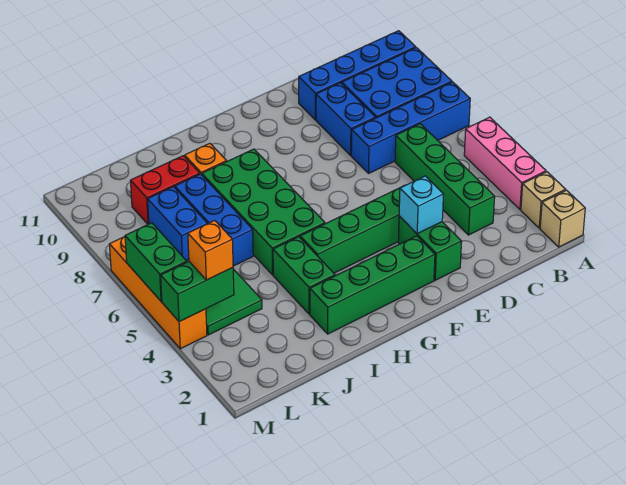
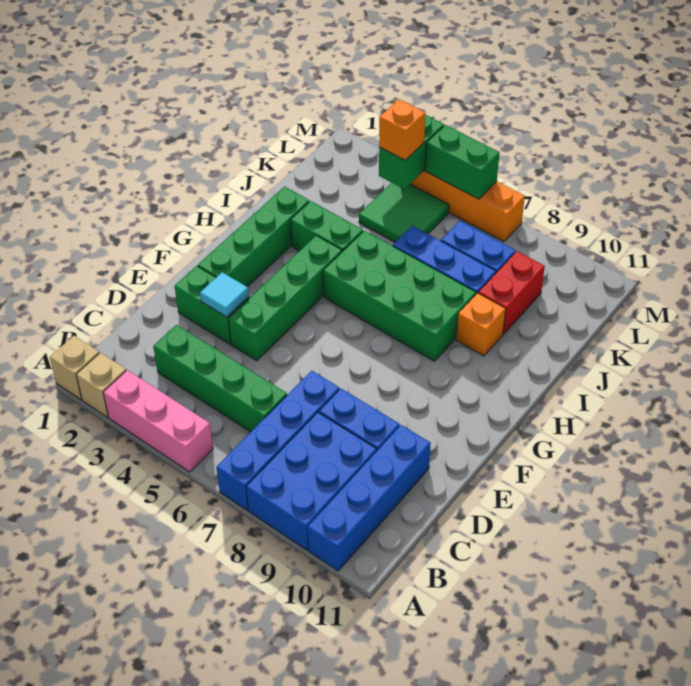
cyan 1x1 brick [399,176,443,234] -> cyan 1x1 tile [200,272,249,317]

